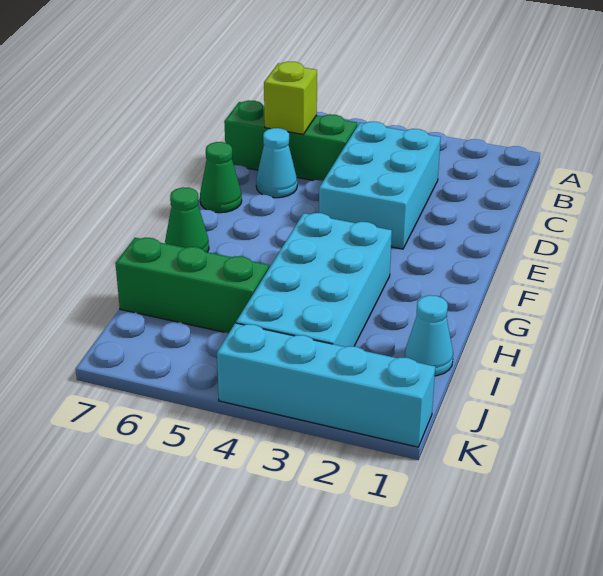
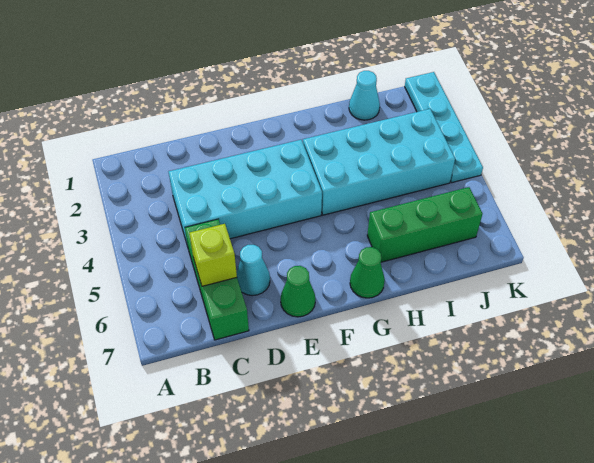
cyan 2x3 brick [319,122,441,249] -> cyan 2x4 brick [169,140,322,246]
green 1x3 brick [115,238,269,333] -> green 1x3 brick turned to [367,187,483,262]
cyan 1x4 brick [217,323,435,447] -> cyan 1x4 plate [405,72,483,183]

